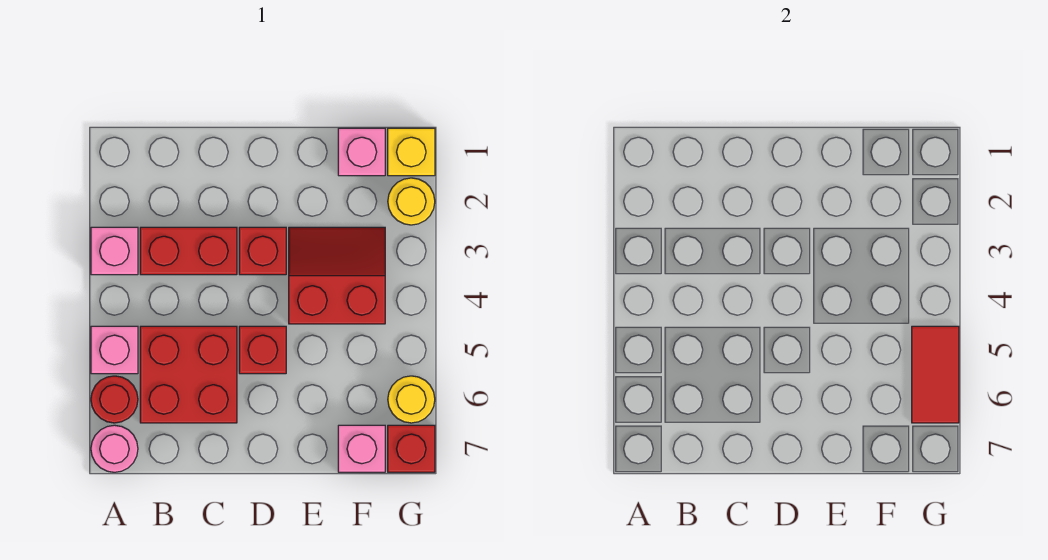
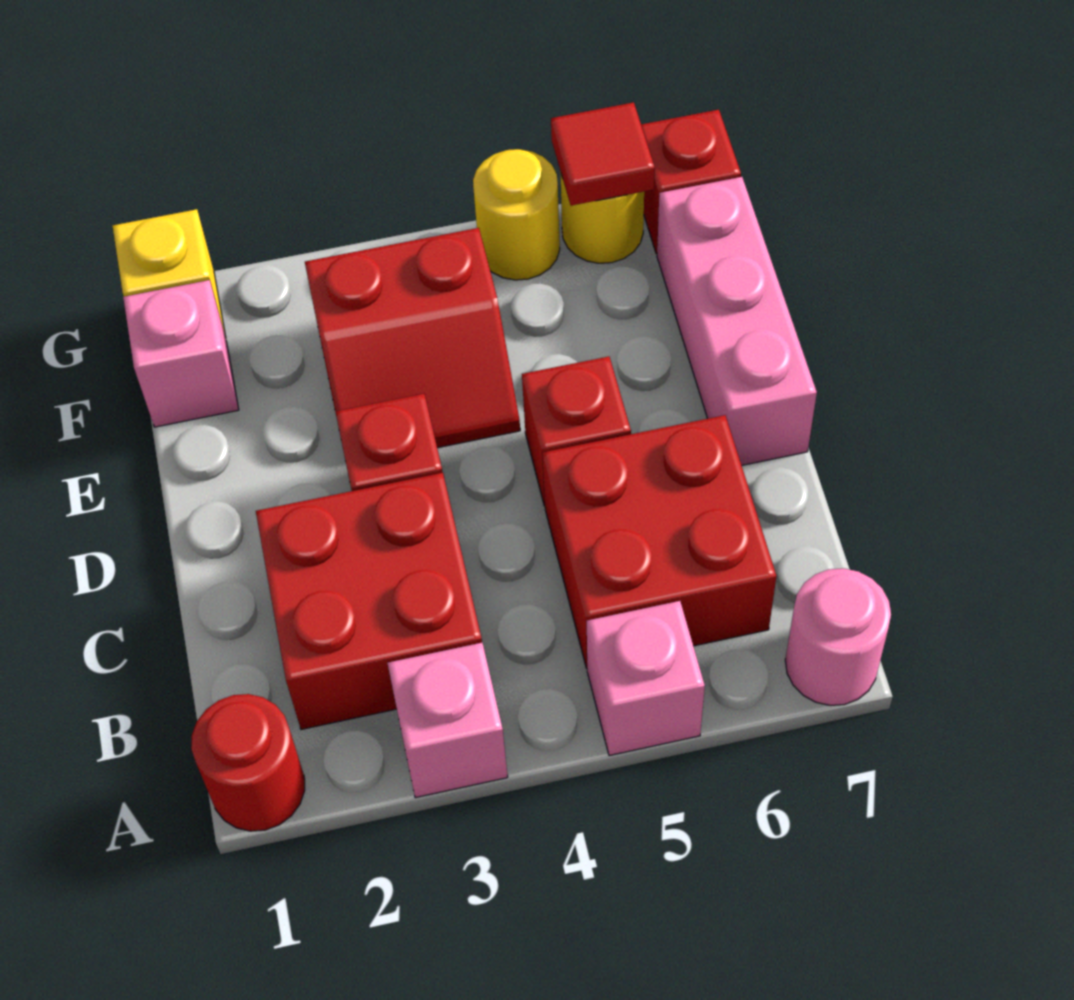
red 1x1 round brick [91,376,138,423] -> red 1x1 round brick moved to [191,694,305,831]
red 1x2 brick [140,227,237,275] -> red 2x2 brick [256,473,482,729]
red 2x2 slope [289,227,385,324] -> red 2x2 slope turned to [305,228,520,448]
pink 1x1 brick [338,425,385,472] -> pink 1x3 brick [657,177,817,465]
yellow 1x1 round brick [388,178,435,225] -> yellow 1x1 round brick moved to [473,149,560,280]
red 1x2 tile [912,326,959,423] -> red 1x1 tile [551,102,655,206]

